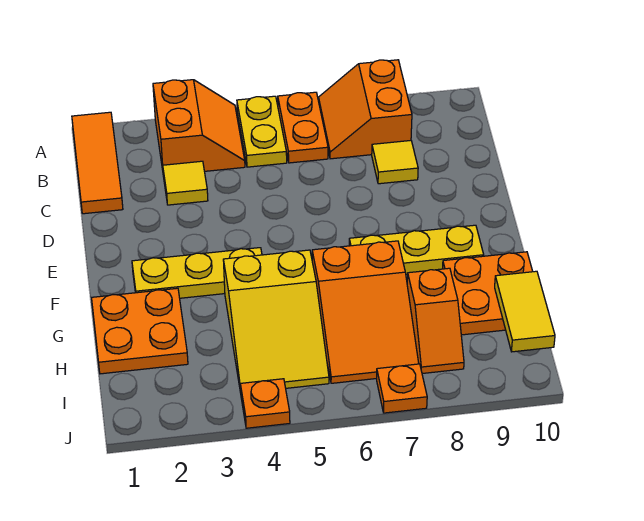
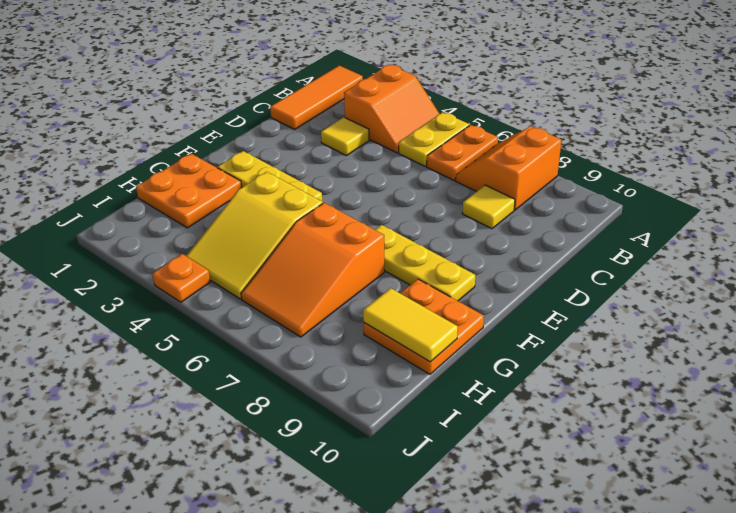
orange 1x2 slope [407,268,464,374] -> none
yellow 1x2 tile [495,271,555,352] -> yellow 1x2 tile turned to [363,288,458,362]
orange 1x1 plate [377,364,427,413] -> none

